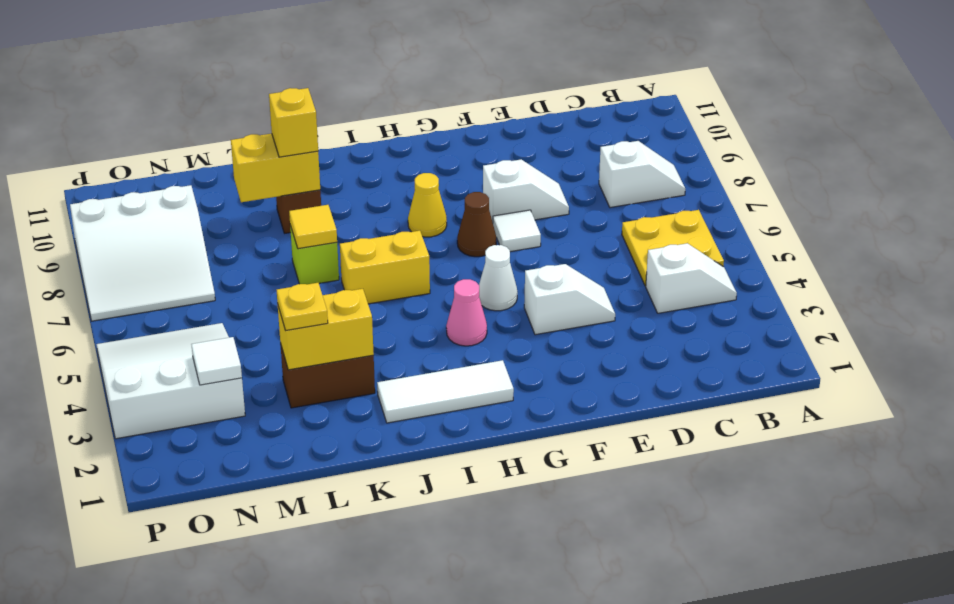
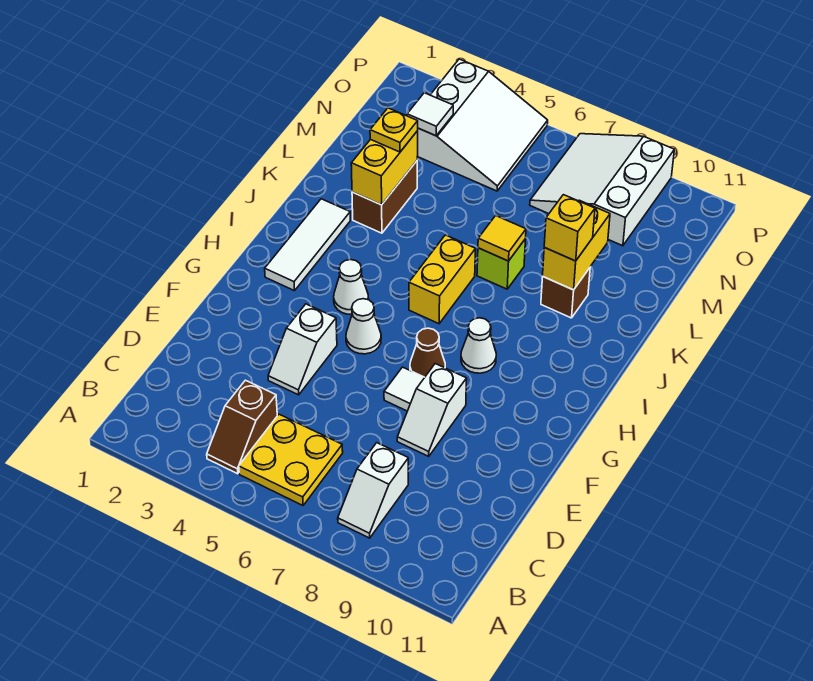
white 1x2 slope [646,243,737,313] -> brown 1x2 slope [207,380,277,474]
pink 1x1 cone [446,279,487,346] -> white 1x1 cone [334,259,369,314]
yellow 1x1 cone [408,173,447,237] -> white 1x1 cone [461,318,496,373]

